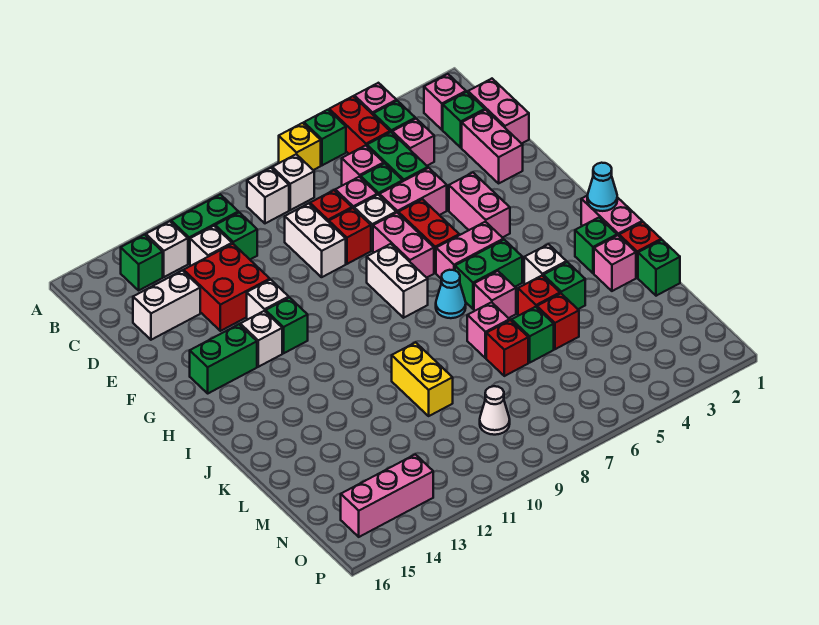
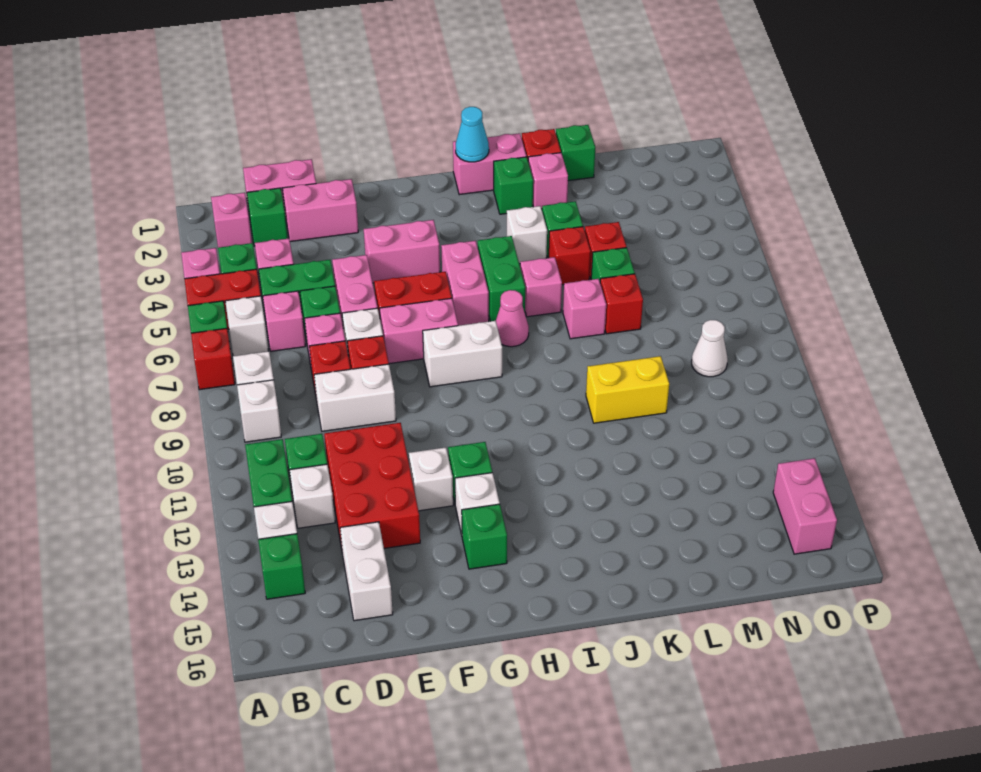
yellow 1x1 brick [279,123,321,170] -> red 1x1 brick [191,328,235,390]
none -> white 1x1 brick [225,296,268,356]
red 2x2 brick [184,244,270,331] -> red 2x3 brick [324,423,420,554]
green 1x2 brick [190,324,257,393] -> green 1x1 brick [462,504,507,569]
cyan 1x1 cone [436,270,466,318] -> pink 1x1 cone [496,290,529,347]
pink 1x3 brick [341,454,433,537] -> pink 1x2 brick [773,458,837,554]

